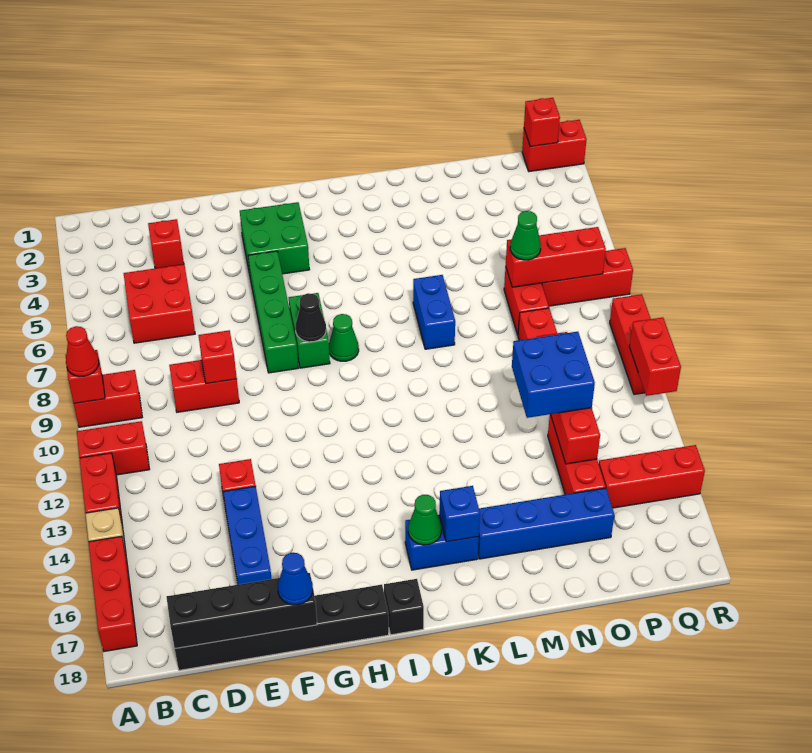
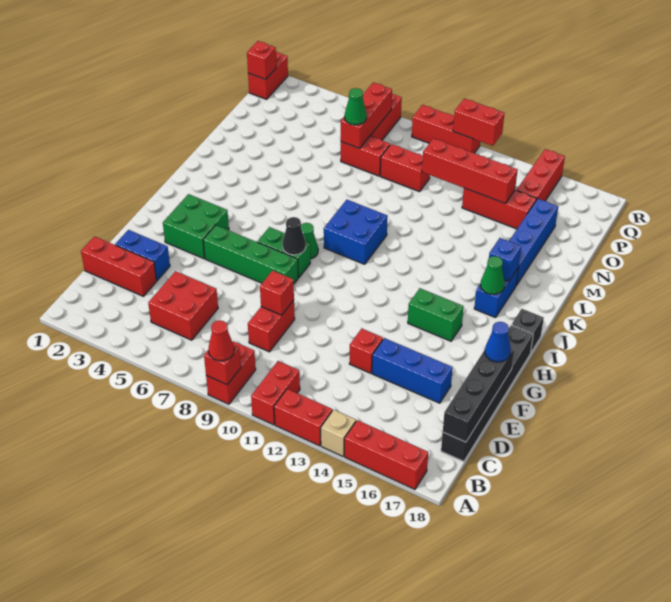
red 1x1 brick [148,219,184,268] -> red 1x3 brick [81,236,157,296]
none -> green 1x2 brick [408,288,464,341]
blue 1x2 brick [413,275,455,349] -> blue 1x2 brick moved to [115,230,170,281]
blue 2x2 brick [512,332,595,418] -> blue 2x2 brick moved to [324,200,388,264]

